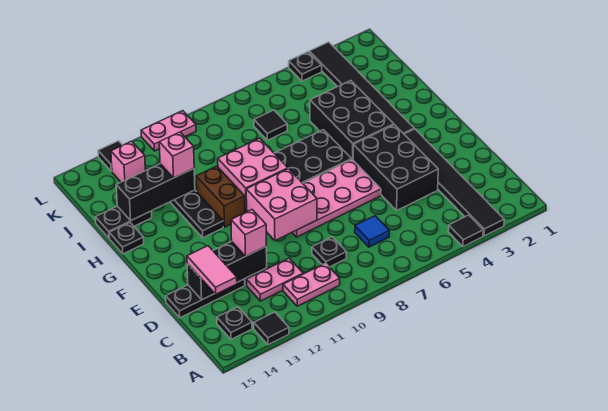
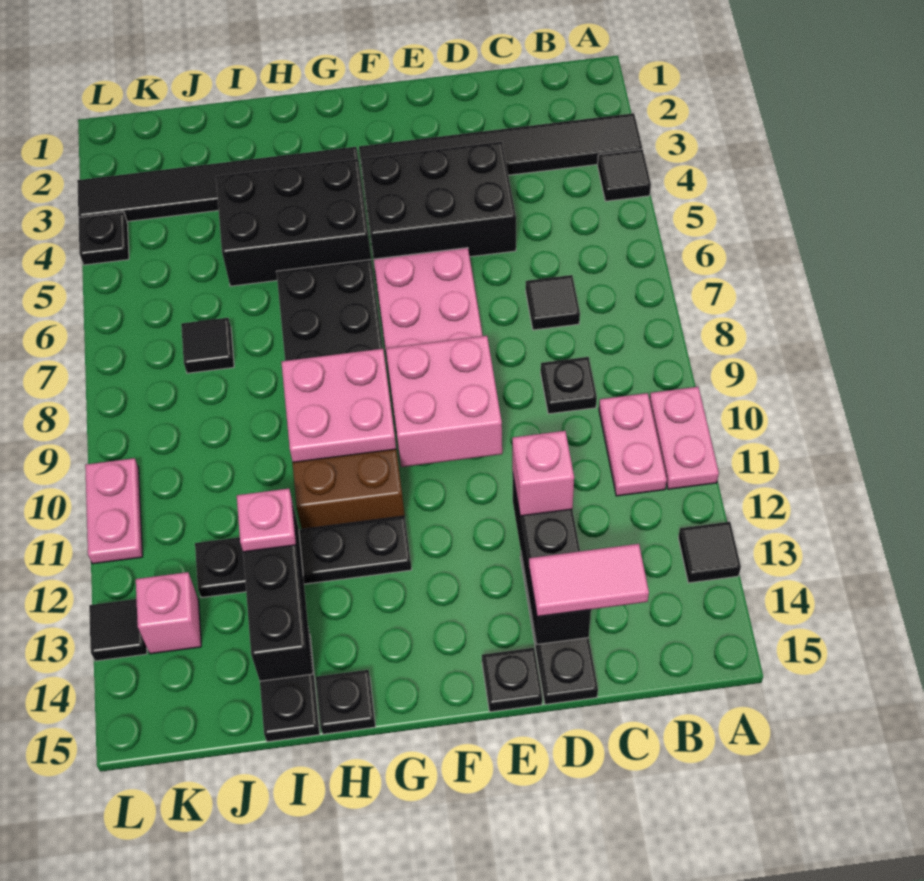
black 1x1 plate [217,307,252,339] -> black 1x1 plate moved to [482,648,542,712]
blue 1x1 tile [355,216,389,247] -> black 1x1 tile [526,275,580,330]
pink 1x2 plate [246,258,303,301] -> pink 1x2 plate moved to [649,387,719,489]
pink 1x1 brick [159,132,194,178] -> pink 1x1 plate [237,489,296,552]

